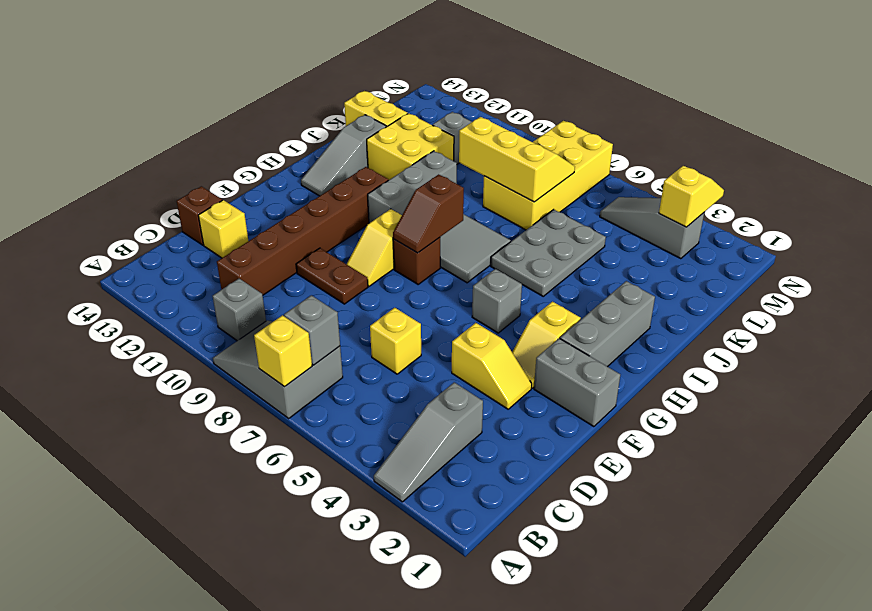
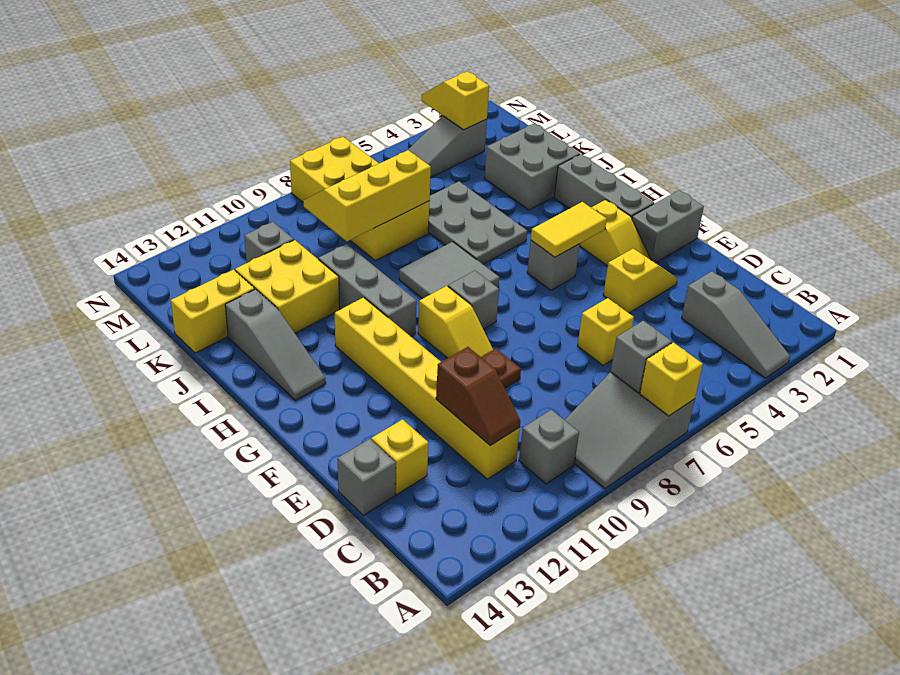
brown 1x6 brick [217,167,388,295] -> yellow 1x6 brick [335,297,520,479]
brown 1x1 brick [177,186,222,245] -> grey 1x1 brick [338,439,396,515]
none -> yellow 1x2 tile [531,202,607,257]
brown 1x1 brick [393,238,440,284] -> grey 1x1 brick [448,271,499,329]
brown 1x2 slope [393,174,464,253] -> brown 1x2 slope moved to [436,347,520,446]
none -> grey 2x2 brick [485,123,580,210]

